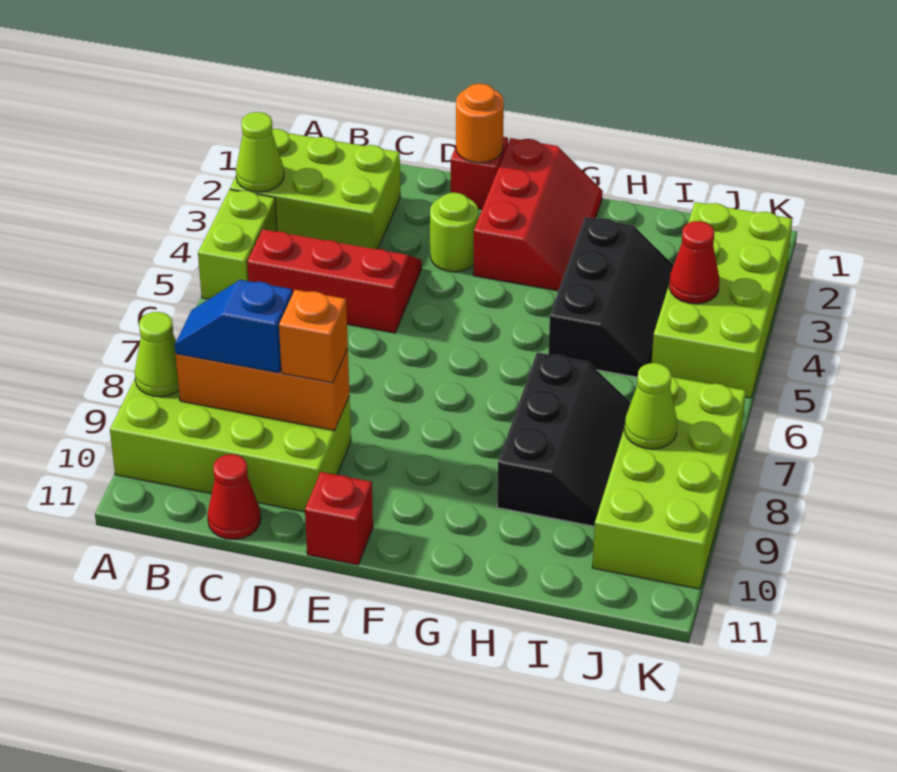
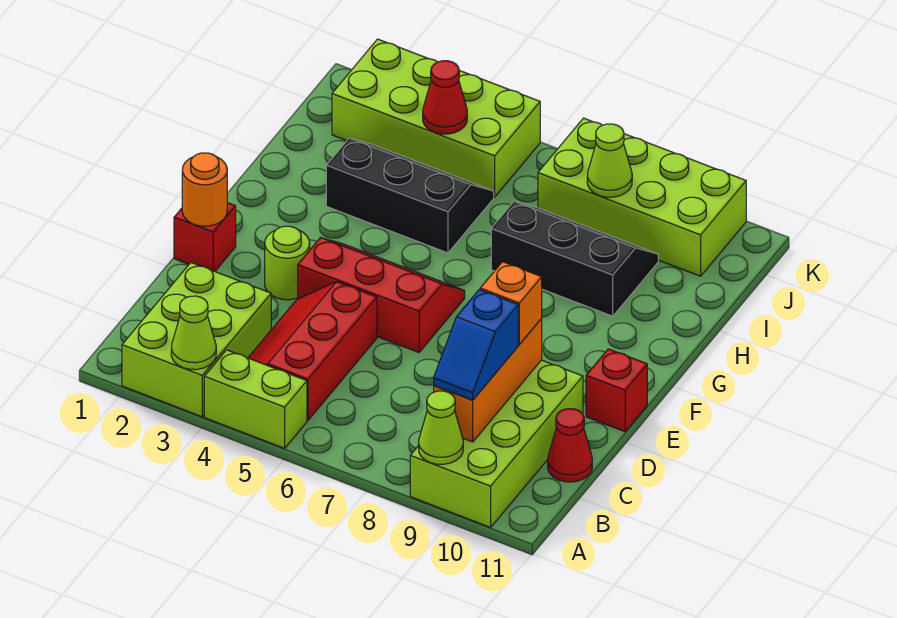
red 2x3 slope [473,138,603,291] -> red 2x3 slope moved to [298,238,465,352]

